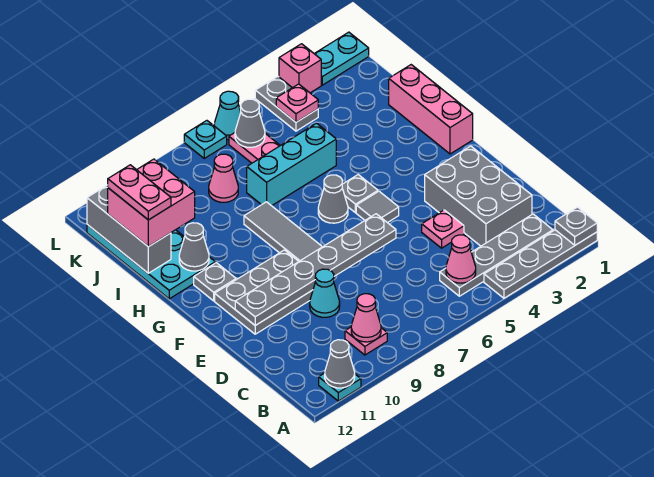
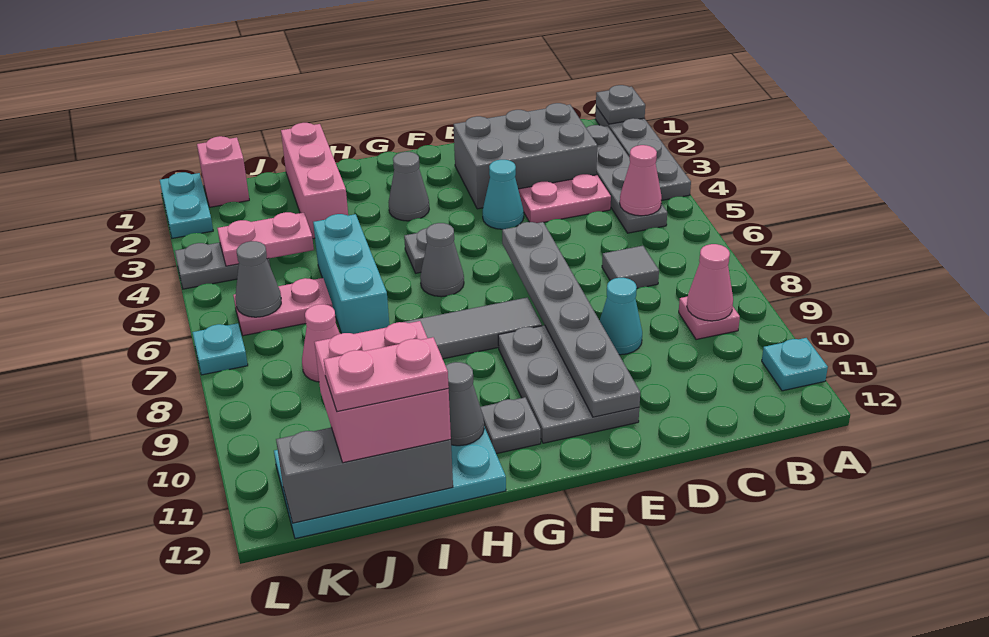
grey 1x1 cone [325,340,355,388] -> grey 1x1 cone moved to [388,152,429,221]
pink 1x1 plate [422,210,464,248] -> pink 1x2 plate [518,174,611,223]
grey 1x1 tile [356,191,399,223] -> grey 1x1 tile moved to [602,246,659,289]
pink 1x3 brick [389,65,473,154] -> pink 1x3 brick turned to [281,123,348,239]
pink 1x1 plate [276,84,318,122] -> pink 1x2 plate [217,212,314,266]
pink 1x1 brick [279,44,321,93] -> pink 1x1 brick moved to [197,136,249,207]
cyan 1x1 cone [214,91,241,140] -> cyan 1x1 cone moved to [483,160,524,229]

